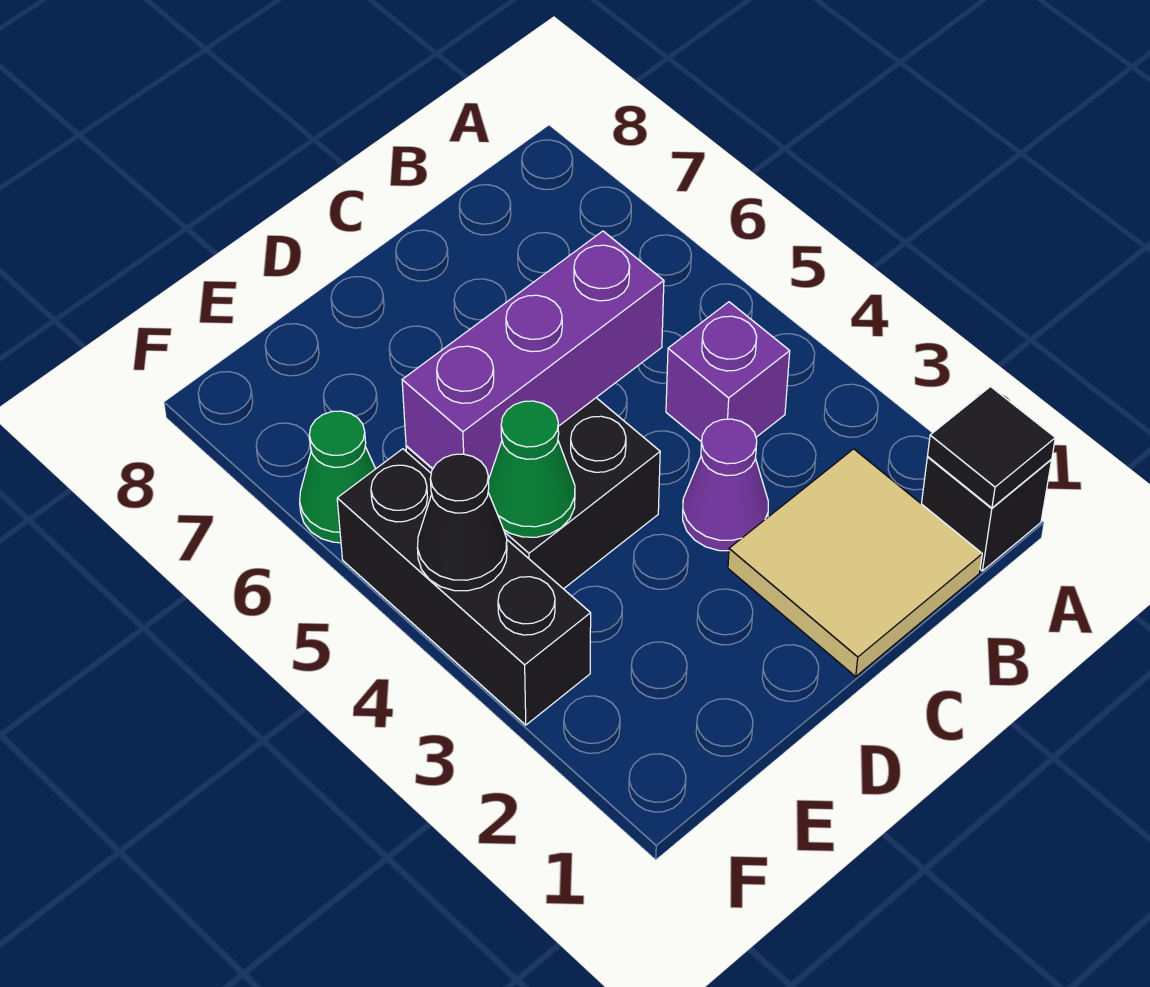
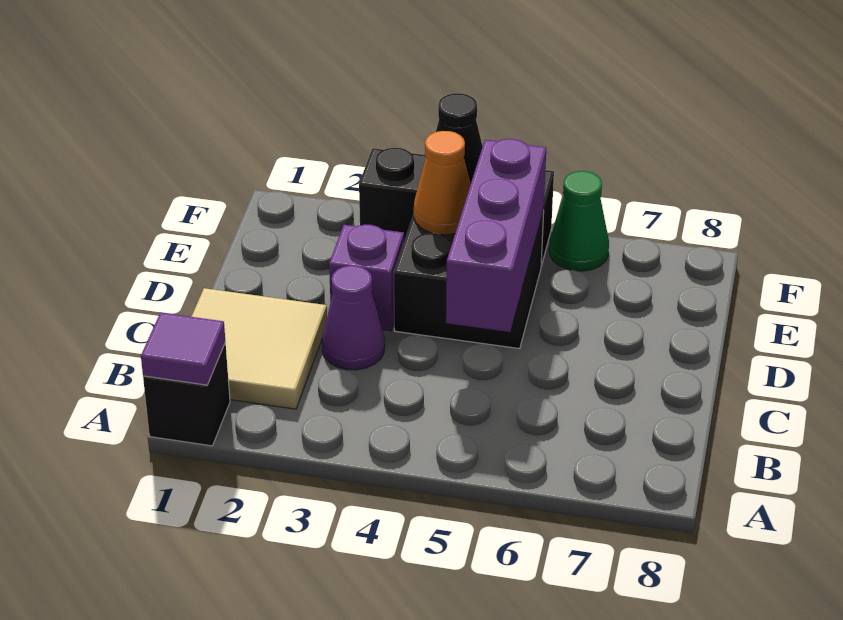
black 1x1 tile [928,387,1055,508] -> purple 1x1 tile [141,313,225,385]
purple 1x1 brick [666,302,790,442] -> purple 1x1 brick moved to [329,225,404,331]
green 1x1 cone [488,401,575,537] -> orange 1x1 cone [414,131,471,235]

